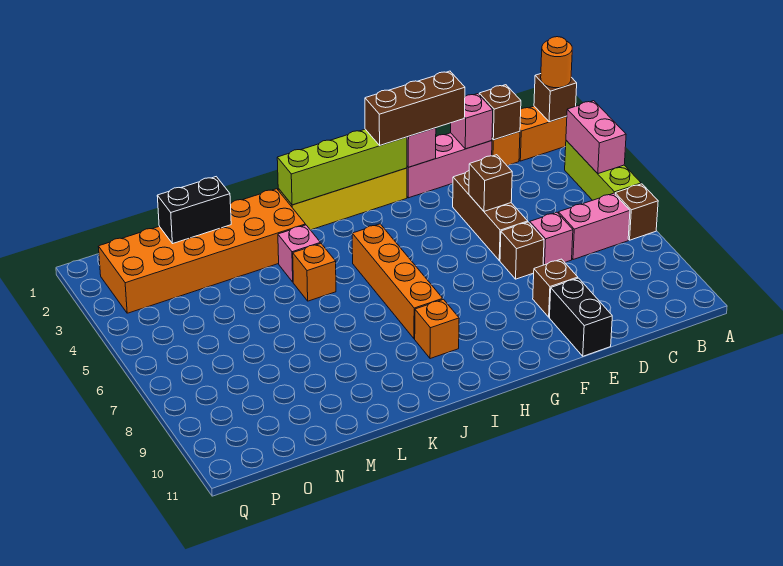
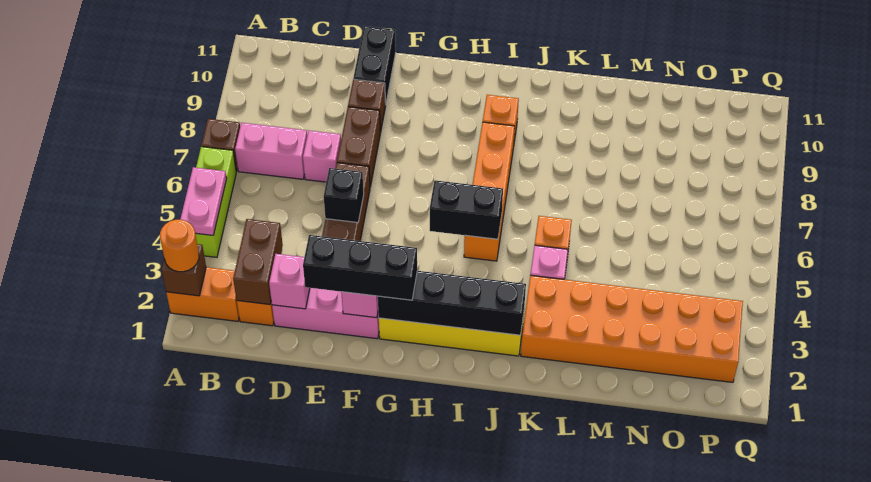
pink 1x2 brick [566,101,626,174] -> pink 1x2 plate [180,167,227,235]
brown 1x1 brick [479,85,521,140] -> brown 1x2 brick [233,219,283,305]
brown 1x3 brick [365,71,465,146] -> black 1x3 brick [303,235,417,300]
brown 1x1 brick [469,155,512,211] -> black 1x1 brick [324,168,364,223]
brown 1x1 brick [500,222,544,279] -> brown 1x2 brick [337,107,381,187]
lime 1x4 brick [277,129,407,205] -> black 1x4 brick [378,271,526,335]
black 1x2 brick [157,177,231,244] -> black 1x2 brick moved to [430,180,503,239]

